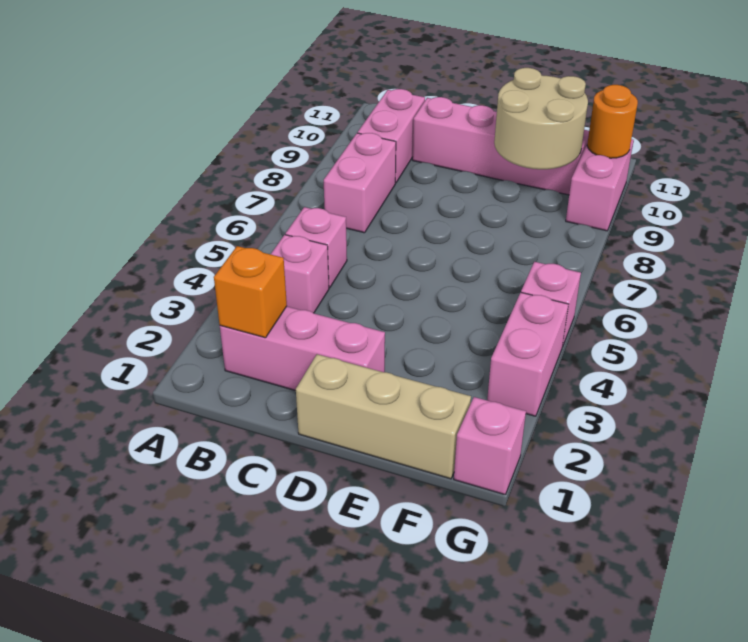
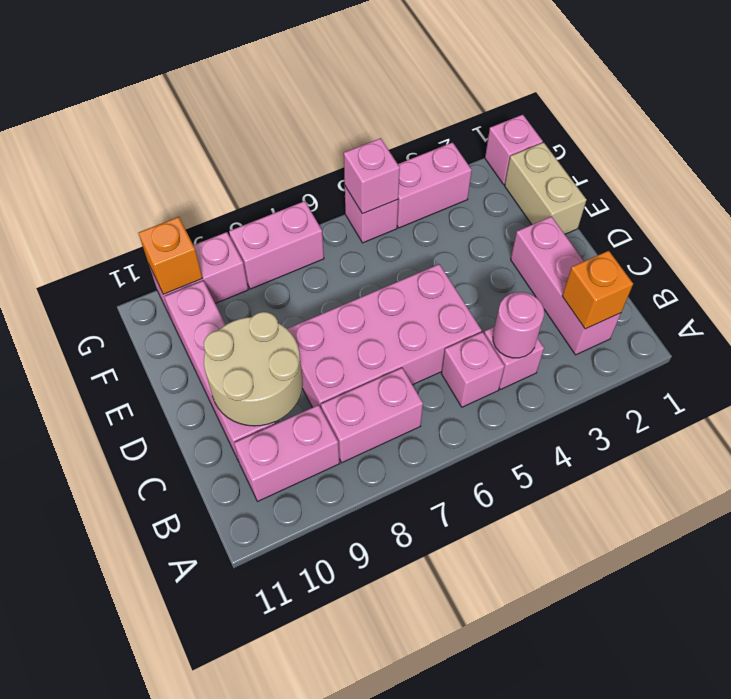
none -> pink 1x1 round brick [493,292,544,358]
none -> pink 2x4 brick [288,264,482,408]
tan 1x3 brick [296,354,471,479] -> tan 1x2 brick [505,142,586,234]
tan 2x2 round brick [494,68,588,169] -> tan 2x2 round brick moved to [204,312,303,426]
none -> pink 1x1 brick [344,138,400,214]
none -> pink 1x2 brick [229,201,324,289]
orange 1x1 round brick [587,85,638,158] -> orange 1x1 brick [139,217,203,294]

